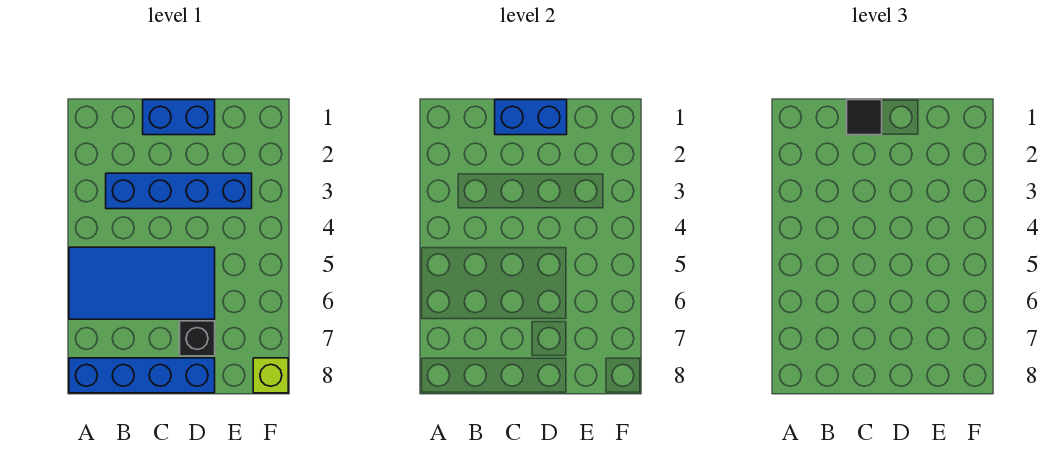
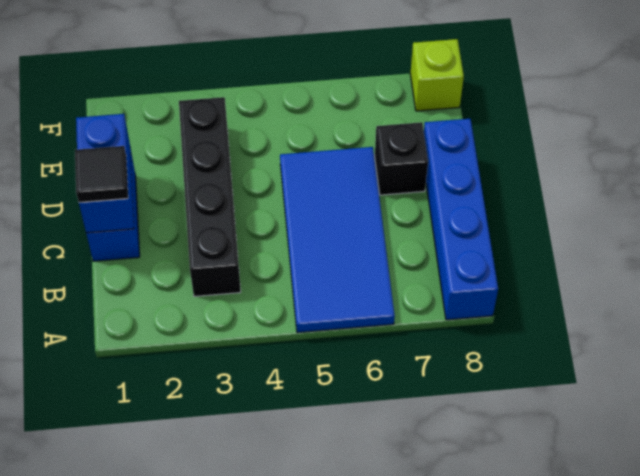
blue 1x4 brick [106,173,252,209] -> black 1x4 brick [179,97,241,296]

